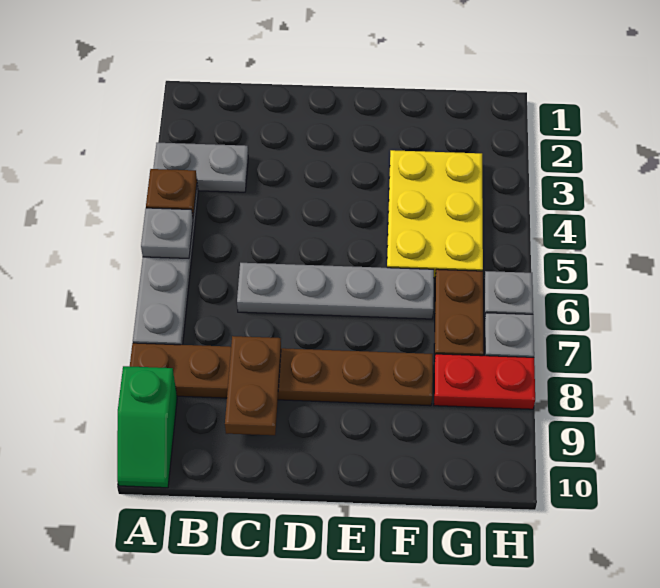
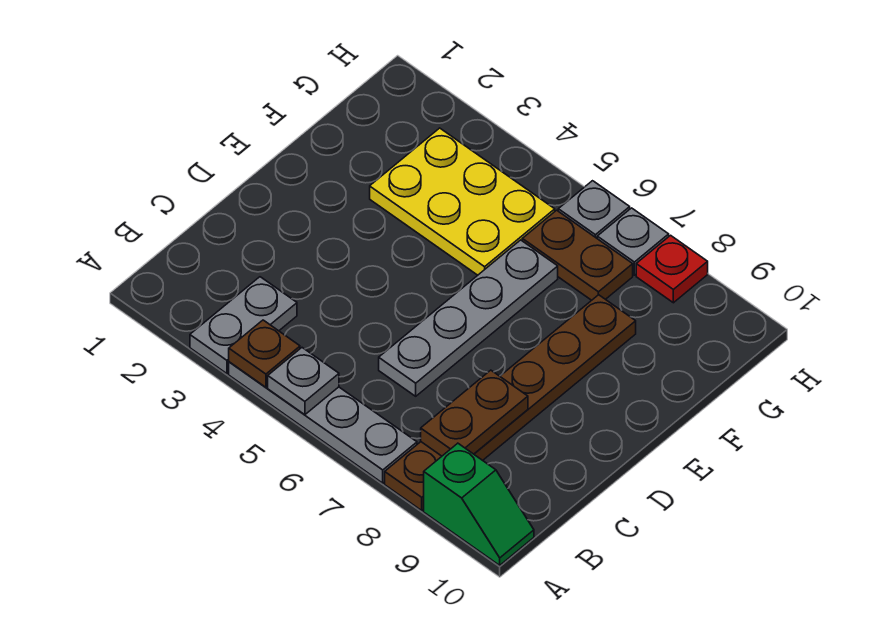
brown 1x2 plate [225,336,281,435] -> brown 1x2 plate turned to [421,370,528,456]
red 1x2 plate [434,354,535,409] -> red 1x1 plate [636,235,708,303]

